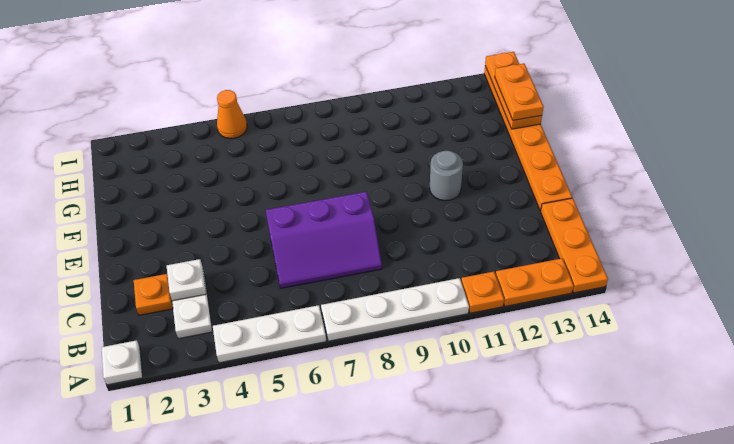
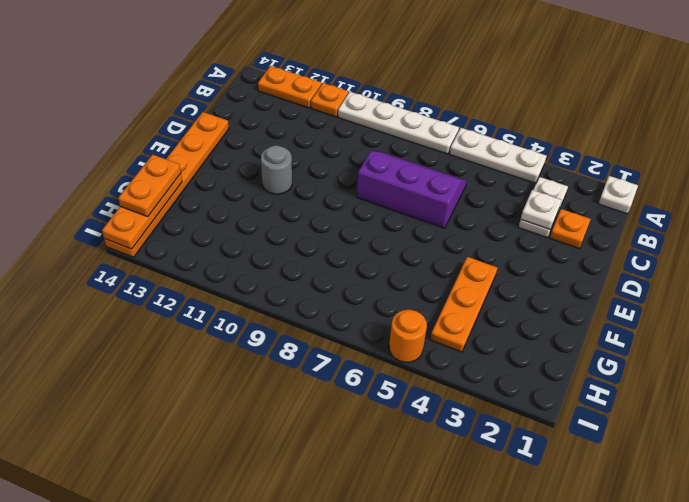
orange 1x3 plate [541,198,608,293] -> orange 1x3 plate moved to [430,257,497,352]
orange 1x1 cone [217,90,247,139] -> orange 1x1 round brick [389,310,427,362]

